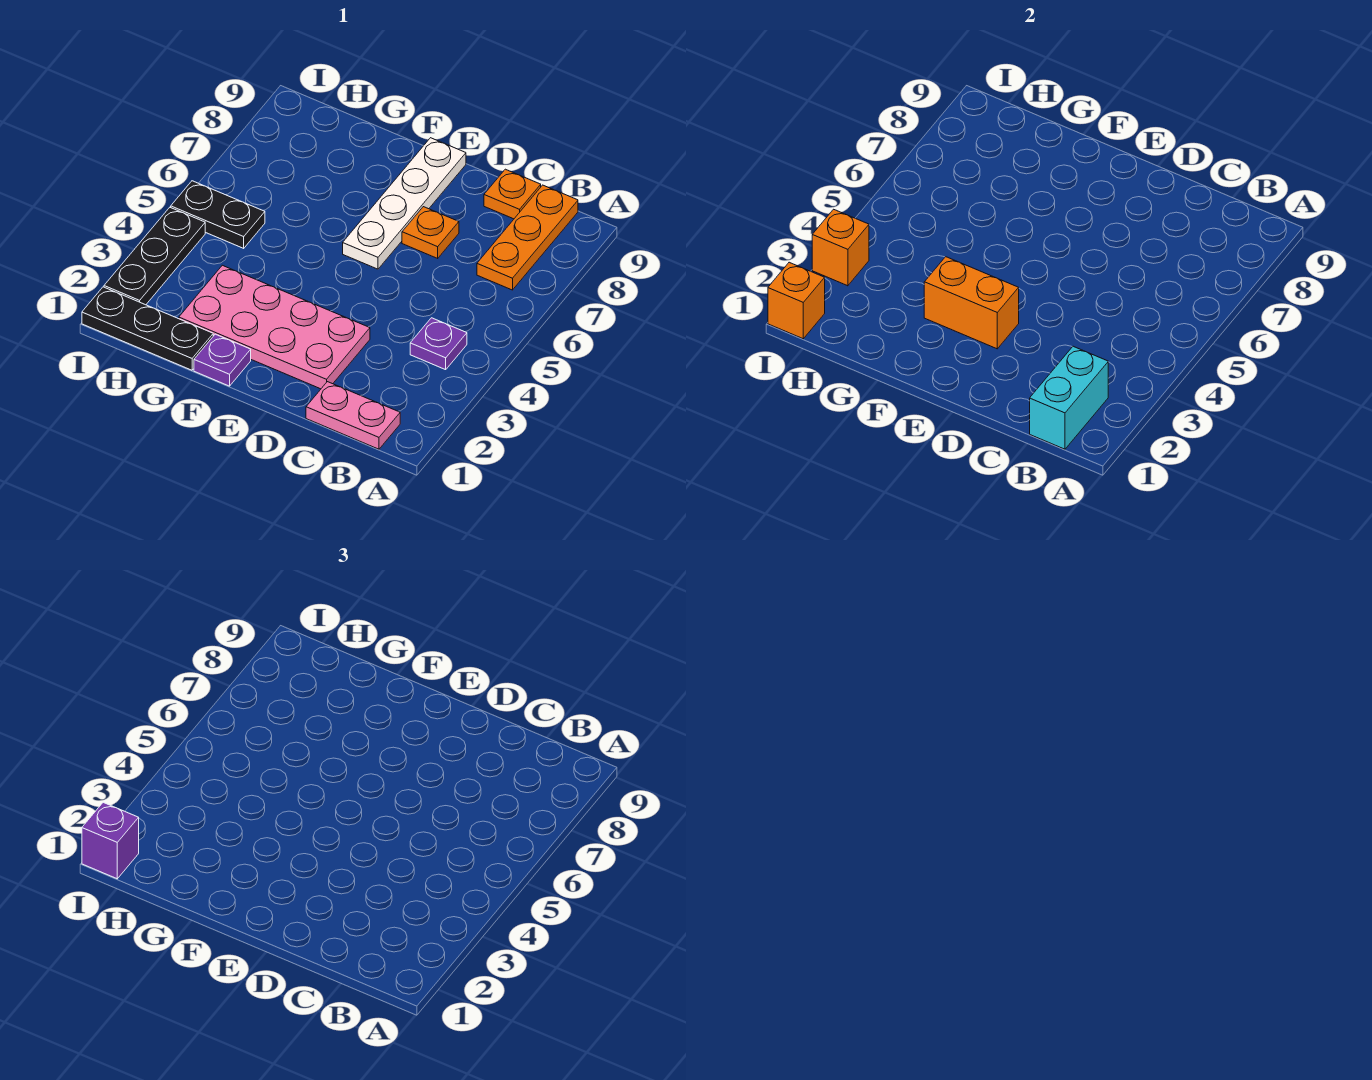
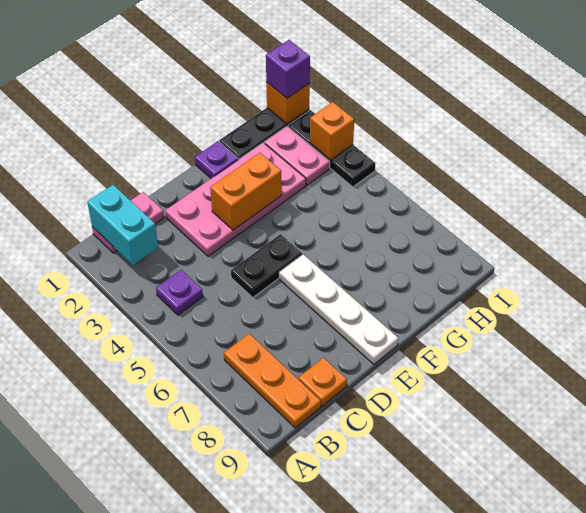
orange 1x1 plate [402,207,459,258] -> none
none -> pink 1x2 plate [264,126,330,185]
black 1x2 plate [171,181,265,248] -> black 1x2 plate moved to [231,234,302,297]

